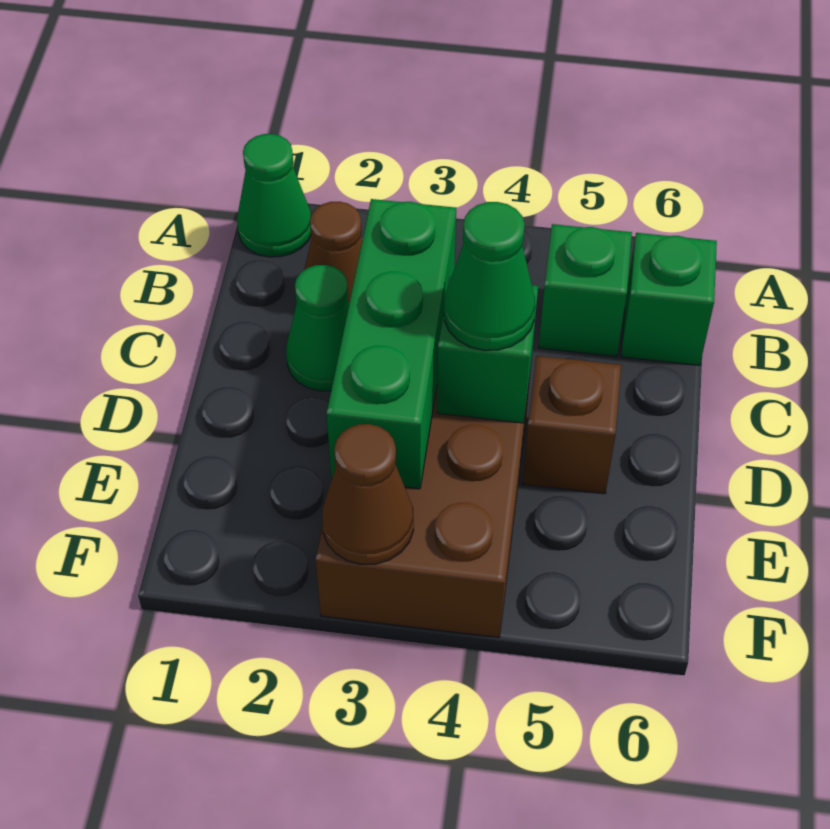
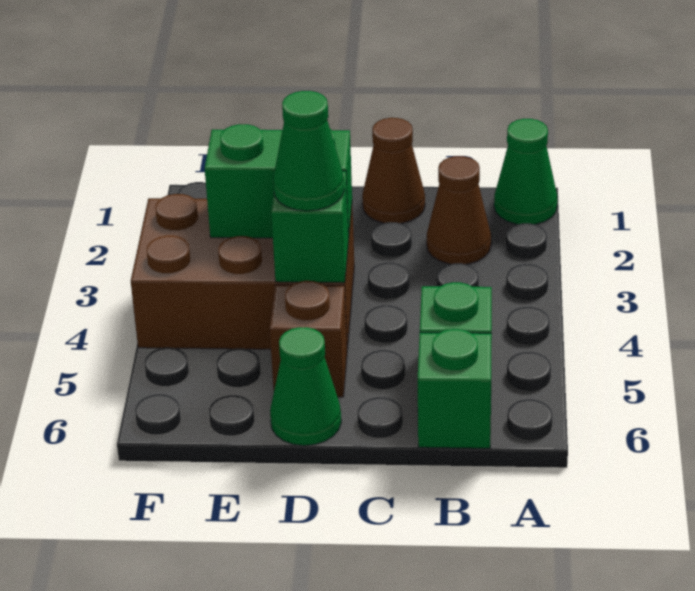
green 1x1 cone [286,265,349,391] -> green 1x1 cone moved to [270,327,341,446]
green 1x3 brick [327,199,456,489] -> green 1x2 brick [205,124,352,238]
brown 1x1 cone [322,424,414,564] -> brown 1x1 cone moved to [362,118,425,223]

